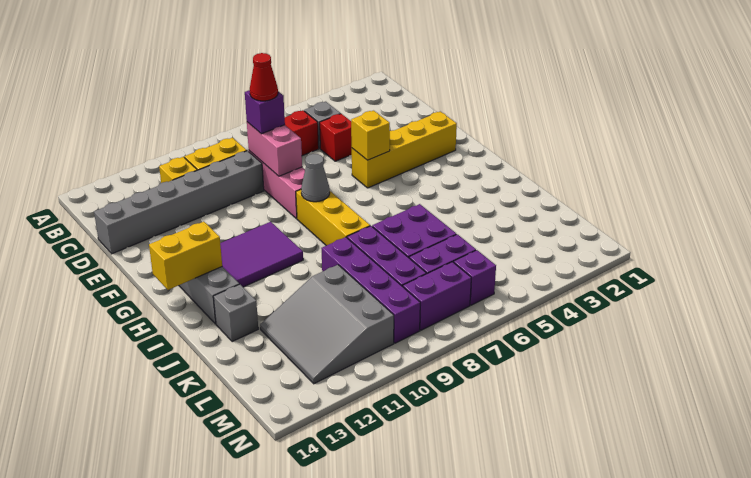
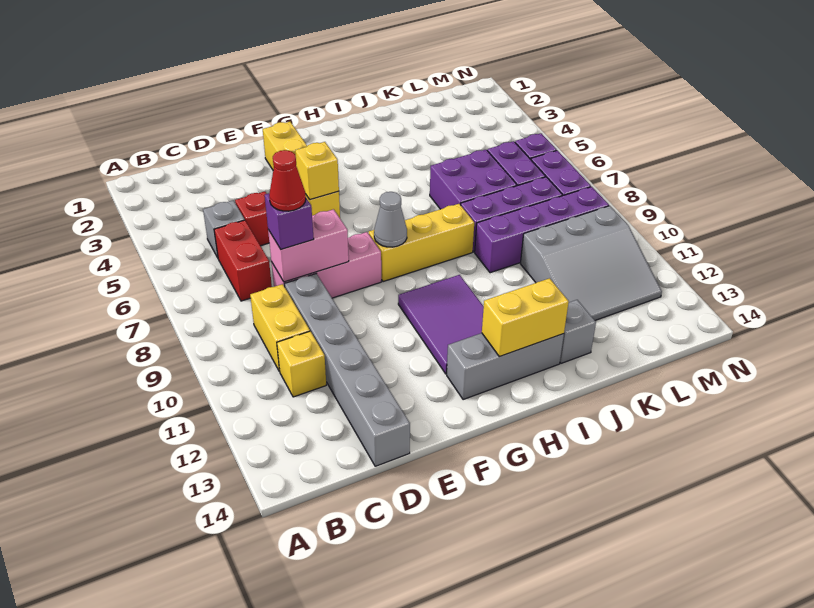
yellow 1x2 brick [149,222,222,290] -> yellow 1x2 brick turned to [482,278,569,357]

